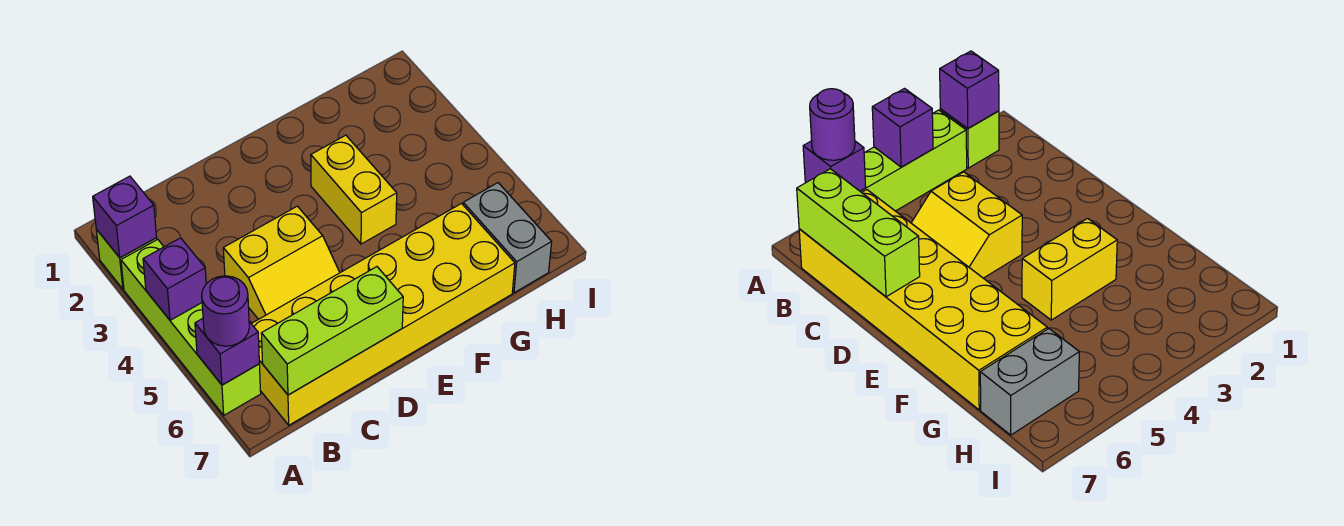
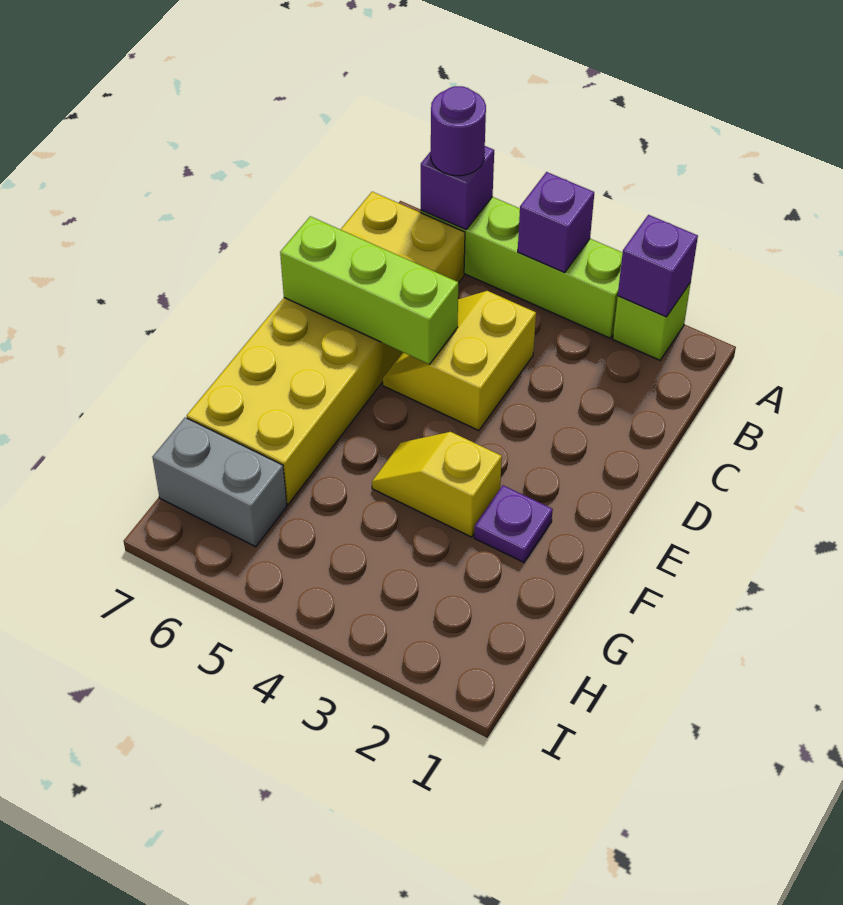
lime 1x3 brick [261,267,403,395] -> lime 1x3 brick turned to [280,216,458,364]
none -> purple 1x1 plate [474,485,553,562]
yellow 1x2 brick [311,135,397,244] -> yellow 1x2 slope [372,432,502,537]

